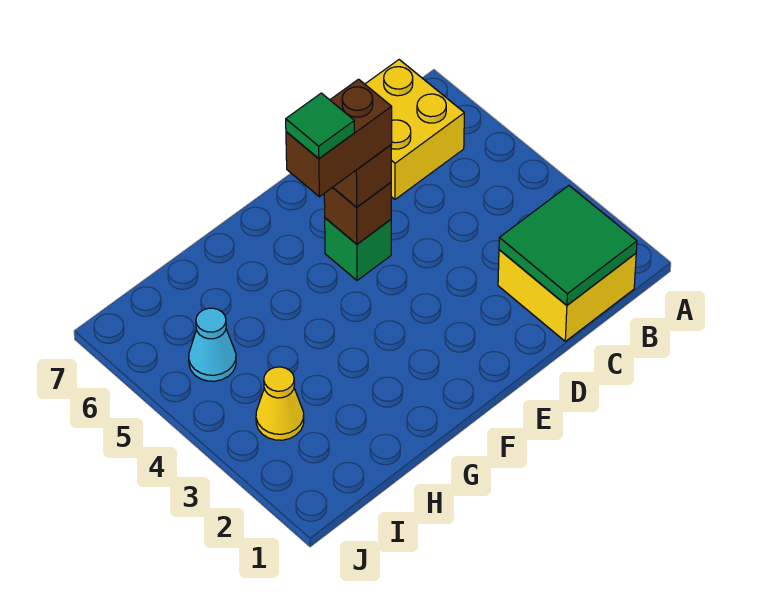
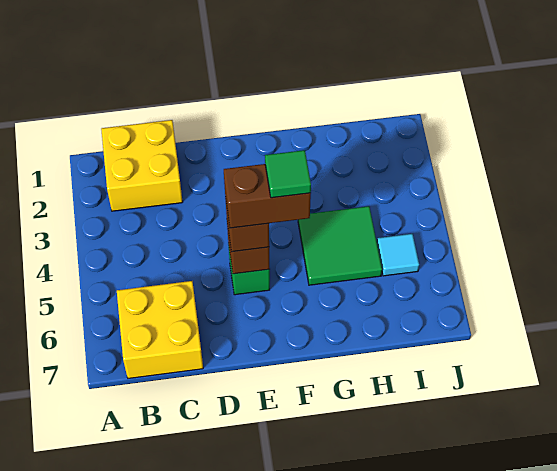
green 2x2 tile [499,186,637,305] -> green 2x2 tile moved to [298,206,382,285]
yellow 1x1 cone [256,367,304,440] -> none
cyan 1x1 cone [189,308,236,381] -> cyan 1x1 tile [377,234,419,276]

